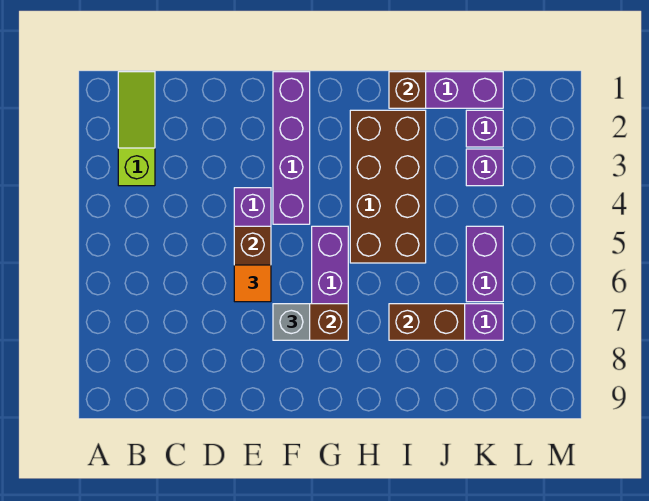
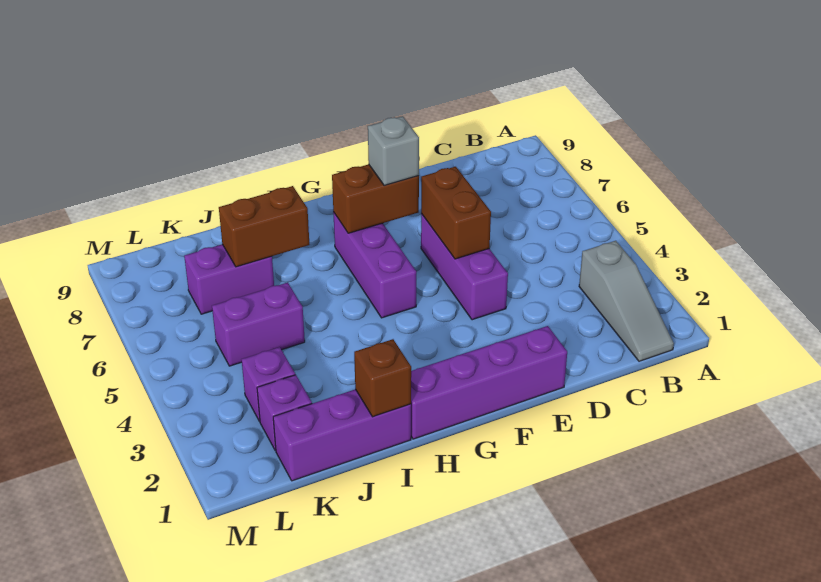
lime 1x3 slope [118,72,155,186] -> grey 1x3 slope [579,241,674,361]
orange 1x1 tile [234,265,271,302] -> none
purple 1x4 brick [273,72,310,224] -> purple 1x4 brick turned to [411,326,567,439]
brown 2x4 brick [350,110,426,263] -> none
purple 1x2 brick [466,226,503,302] -> purple 1x2 brick turned to [212,282,305,366]

